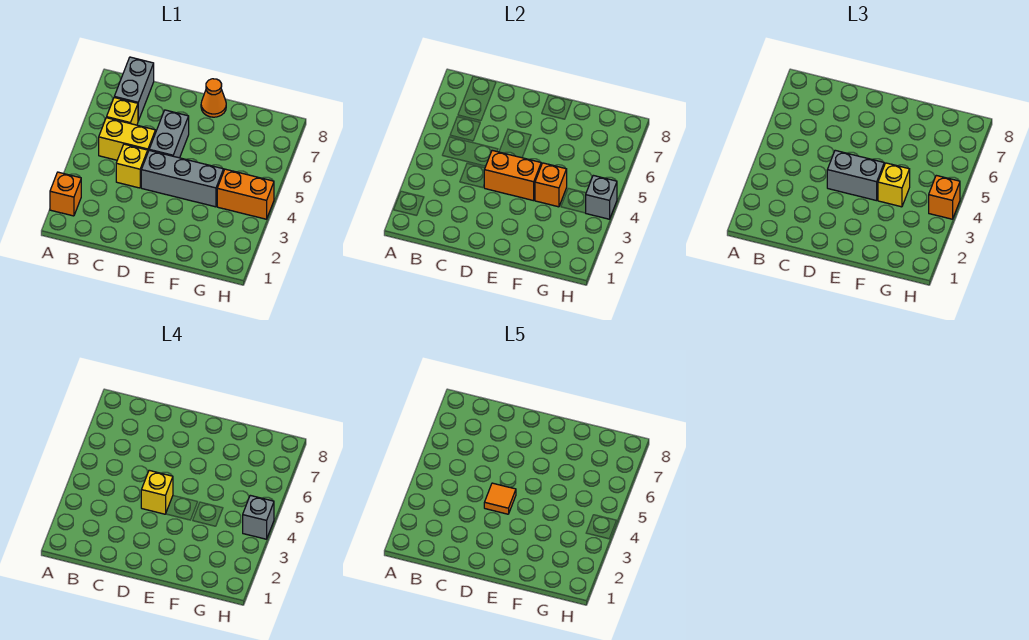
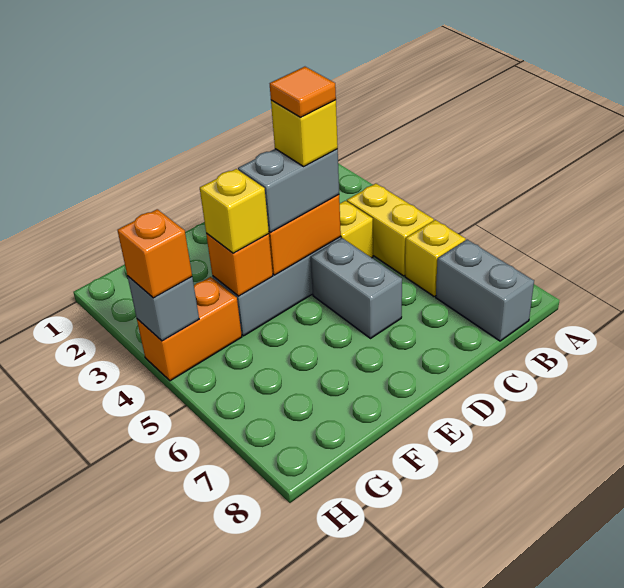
orange 1x1 brick [50,172,81,216] -> none
yellow 1x2 brick [99,118,155,160] -> yellow 1x2 brick turned to [347,183,434,276]
orange 1x1 cone [201,79,226,117] -> none
grey 1x1 brick [243,495,274,539] -> none

